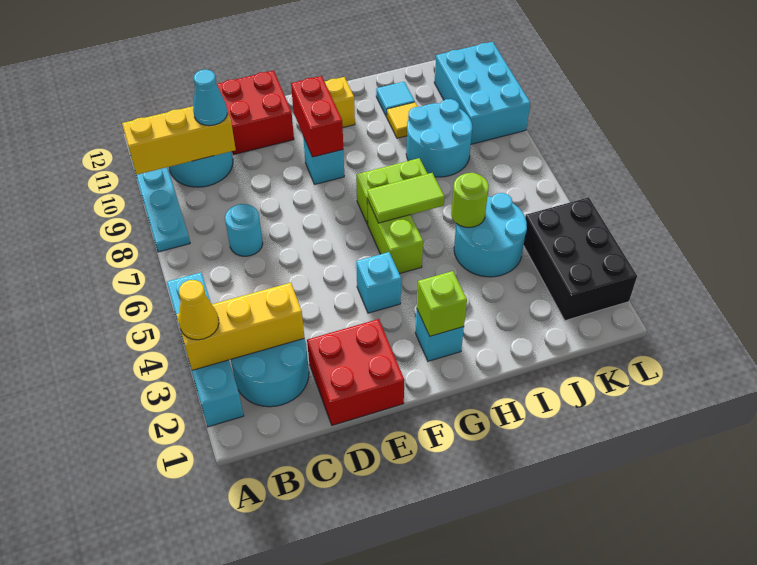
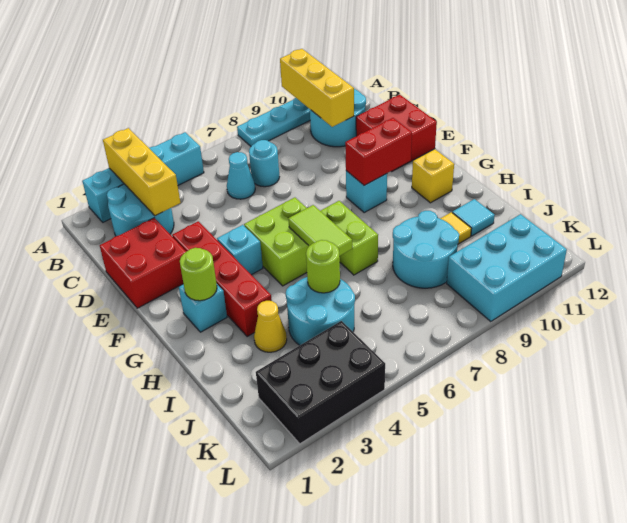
yellow 1x1 cone [179,280,219,340] -> yellow 1x1 cone moved to [254,301,287,352]
cyan 1x1 cone [193,70,227,126] -> cyan 1x1 cone moved to [227,152,255,199]
none -> red 1x4 brick [172,221,272,337]
lime 1x1 brick [417,271,467,336] -> lime 1x1 round brick [180,248,217,301]
lime 1x2 brick [367,199,423,274] -> lime 2x2 brick [244,198,309,286]

